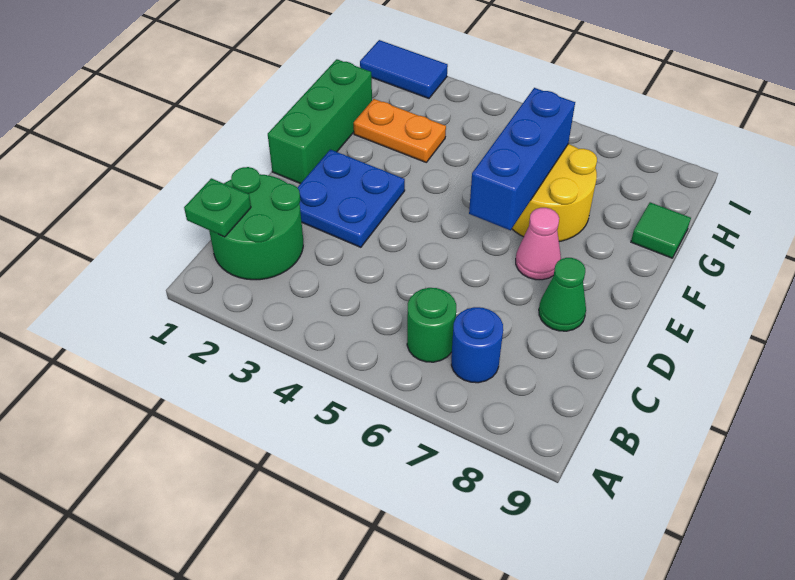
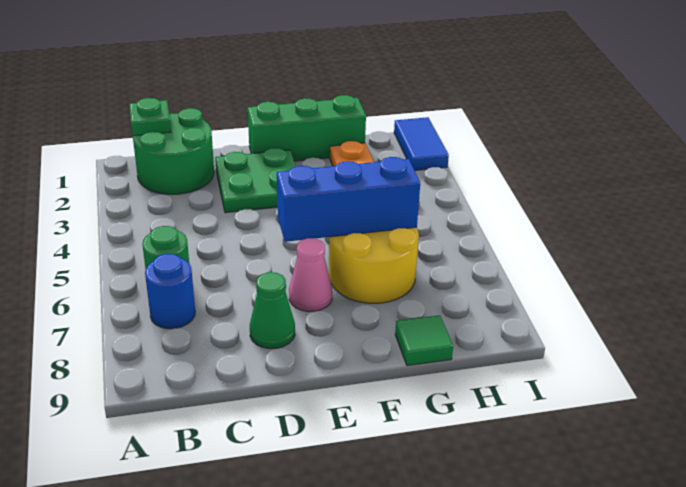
blue 2x2 plate [297,149,405,247] -> green 2x2 plate [215,148,296,213]

